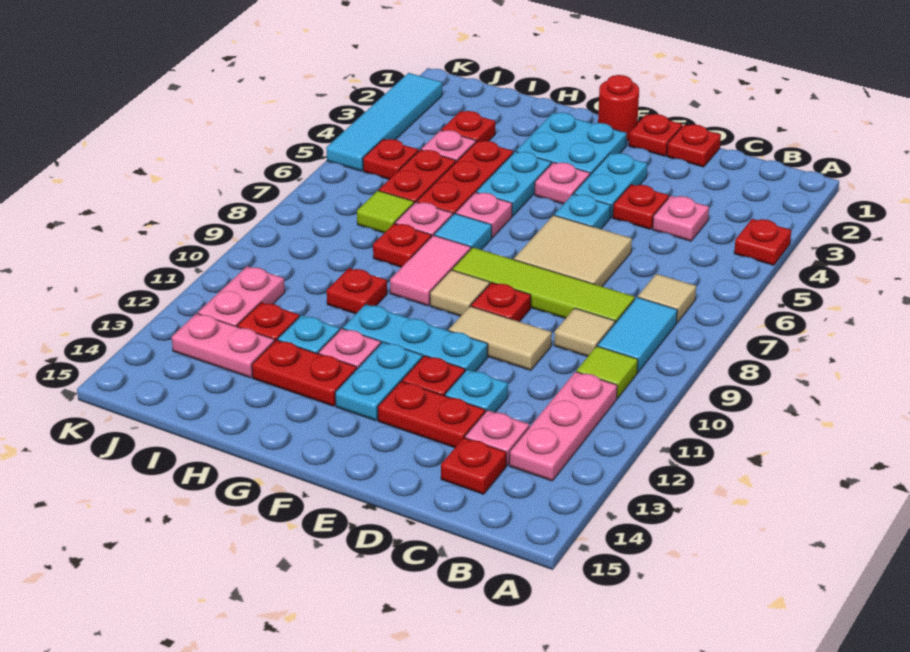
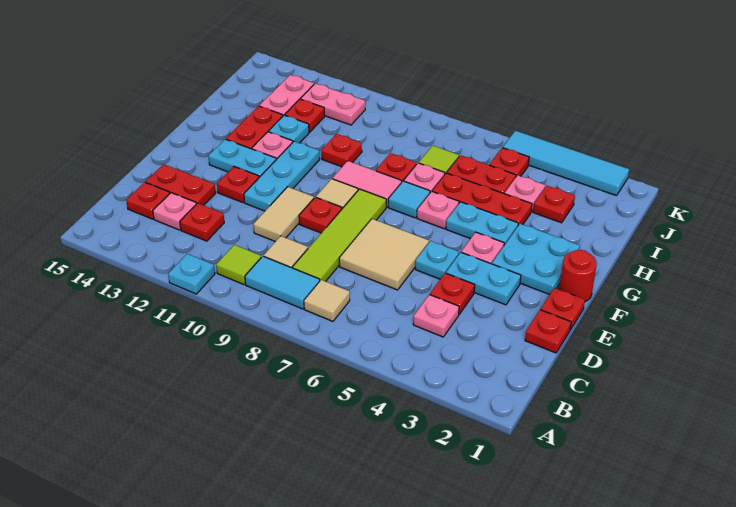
red 1x1 plate [734,219,791,265] -> red 1x1 plate moved to [180,203,224,241]
pink 1x3 plate [509,372,617,481] -> none
cyan 1x1 plate [445,370,508,412] -> cyan 1x1 plate moved to [168,254,215,294]
red 1x2 plate [378,381,485,448] -> red 1x2 plate turned to [146,164,216,205]

